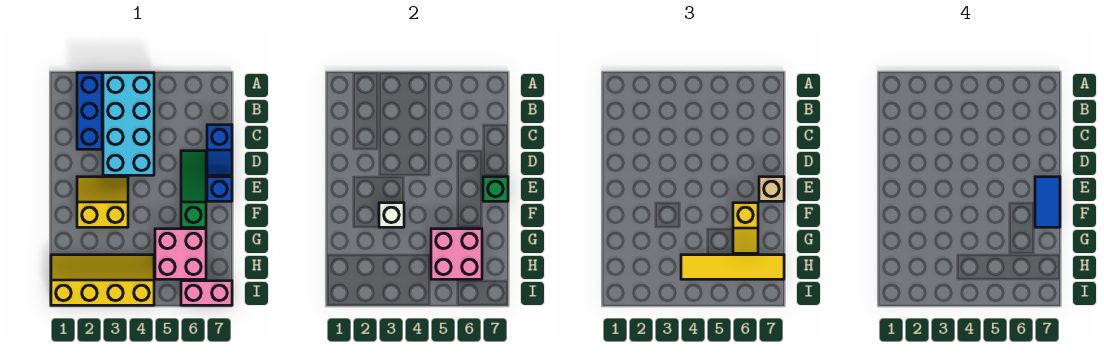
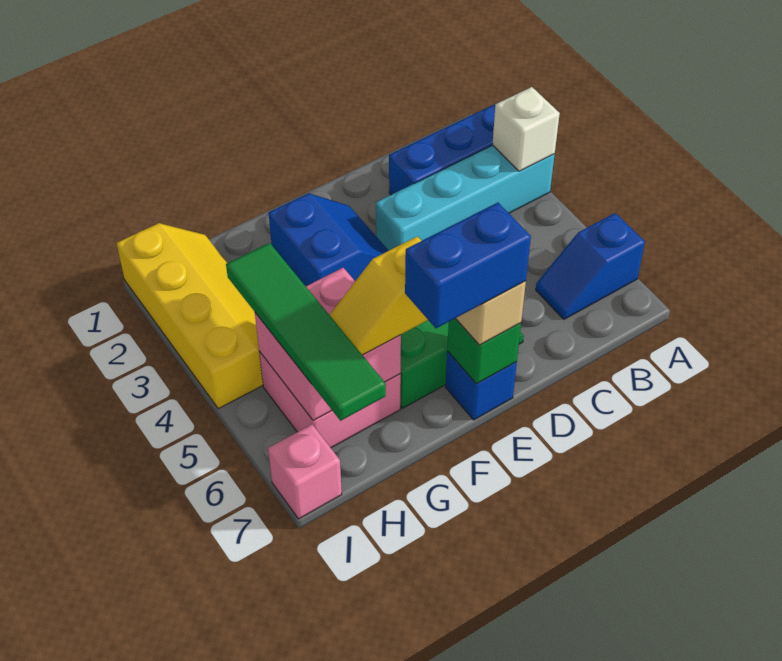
cyan 2x4 brick [103,73,154,175] -> cyan 1x4 brick [376,145,555,250]
blue 1x2 slope [207,125,232,175] -> blue 1x2 slope moved to [536,213,645,319]
yellow 2x2 slope [77,177,128,227] -> blue 2x2 slope [269,193,389,286]
blue 1x2 tile [1035,177,1060,227] -> blue 1x2 brick [405,202,531,328]
white 1x1 brick [379,203,404,227] -> white 1x1 brick moved to [492,87,560,171]
yellow 1x4 tile [681,255,784,279] -> green 1x4 tile [226,243,386,421]
pink 1x2 brick [181,281,232,305] -> pink 1x1 brick [268,424,342,519]

